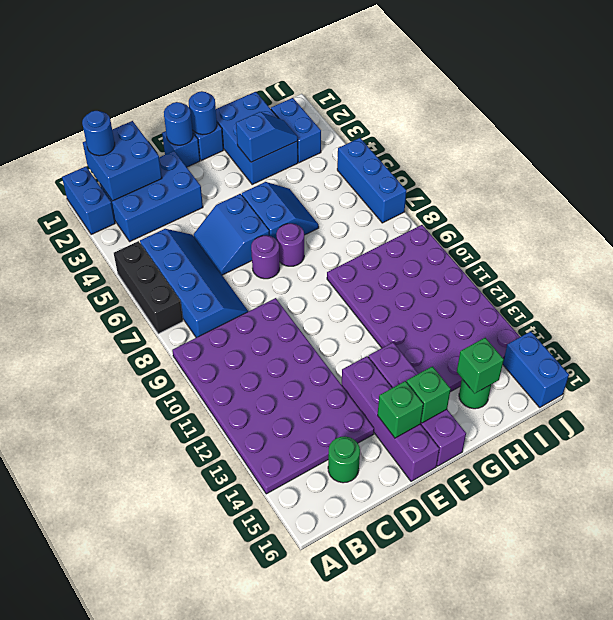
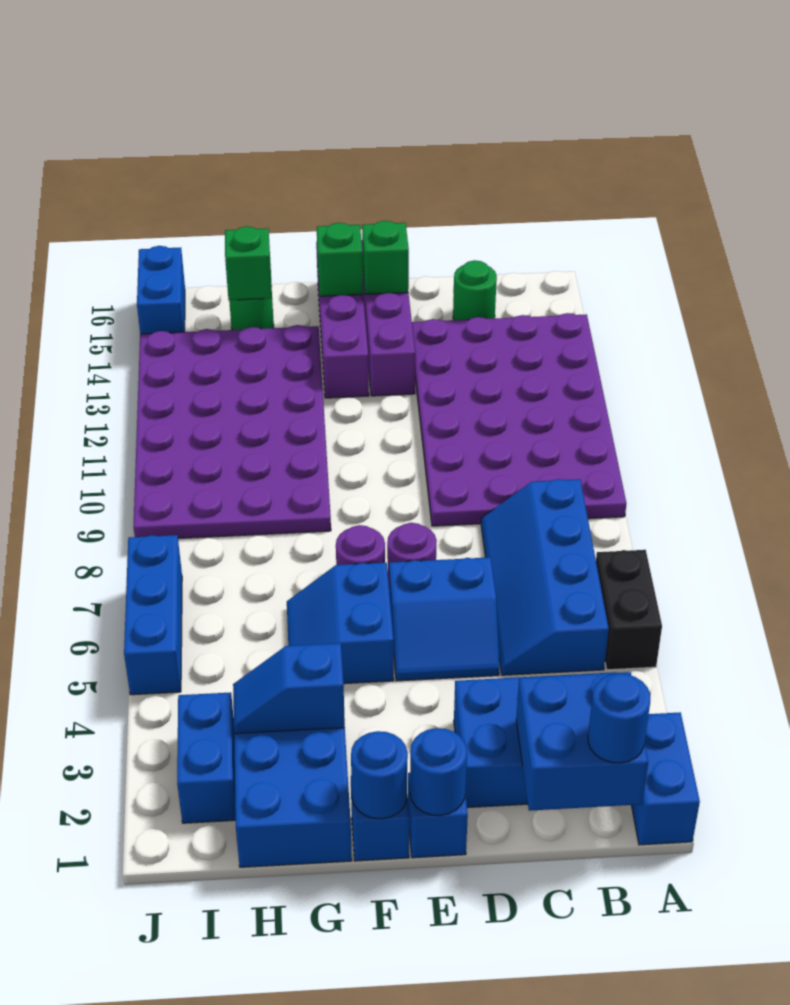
black 1x3 brick [114,241,183,334] -> black 1x2 brick [596,550,662,670]
blue 2x2 slope [194,194,269,275] -> blue 2x2 slope turned to [389,557,499,681]

